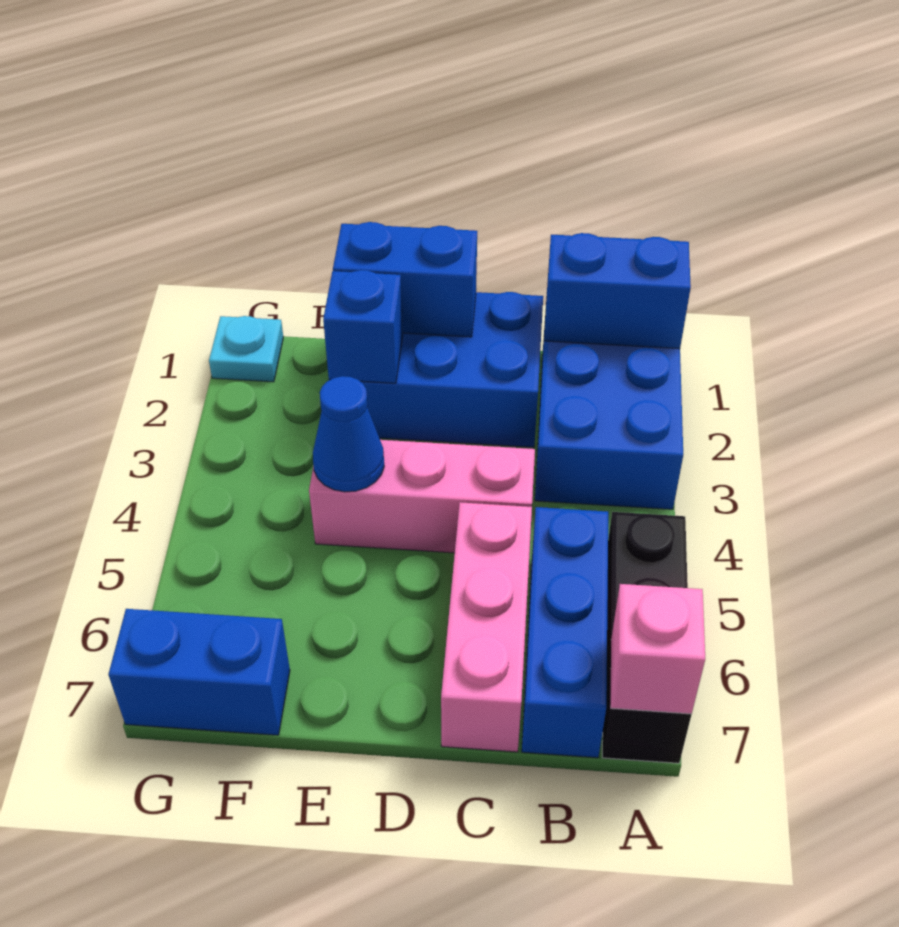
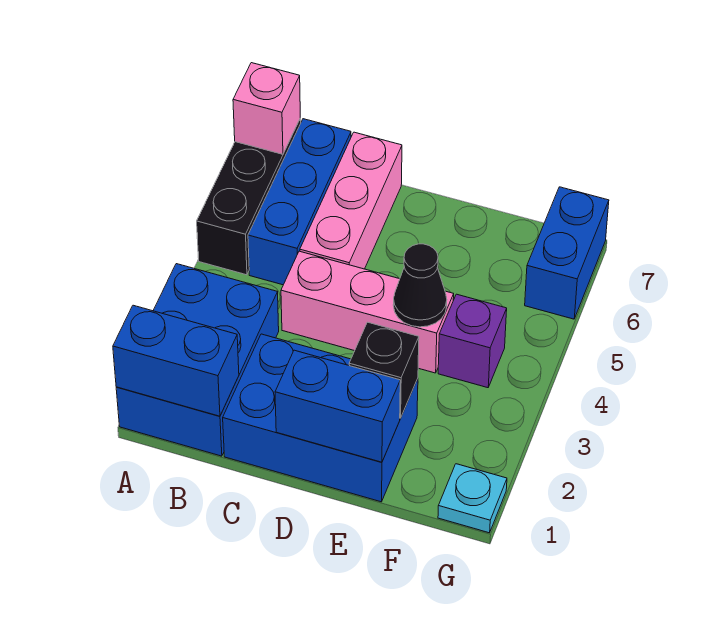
blue 1x1 brick [323,270,403,383] -> black 1x1 brick [349,322,419,418]
blue 1x1 cone [313,376,384,492] -> black 1x1 cone [393,244,447,327]
none -> purple 1x1 brick [438,294,507,388]
blue 1x2 brick [108,609,290,735] -> blue 1x2 brick turned to [525,187,609,319]

